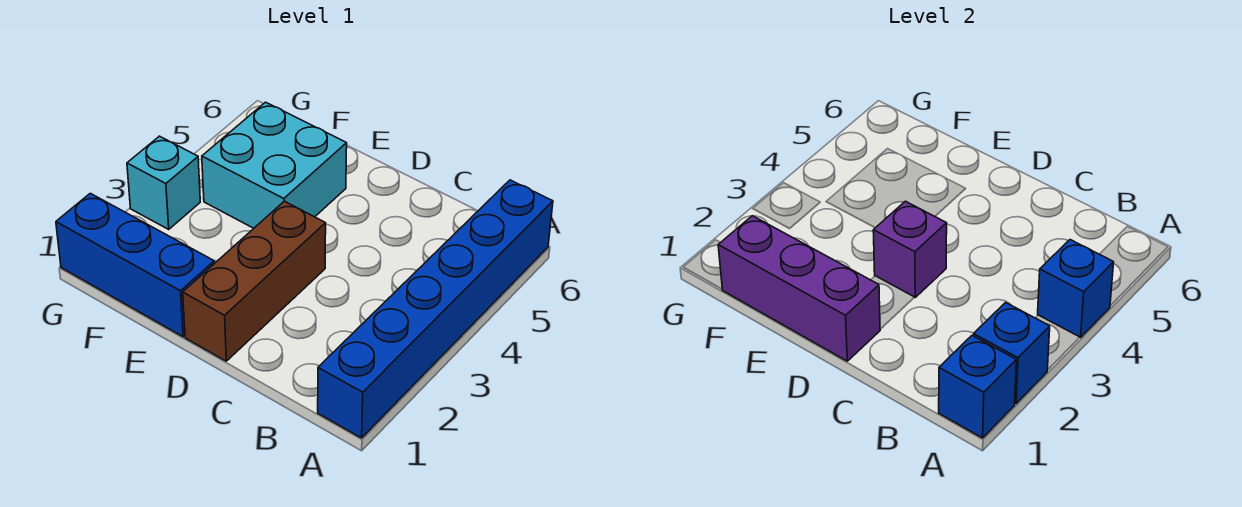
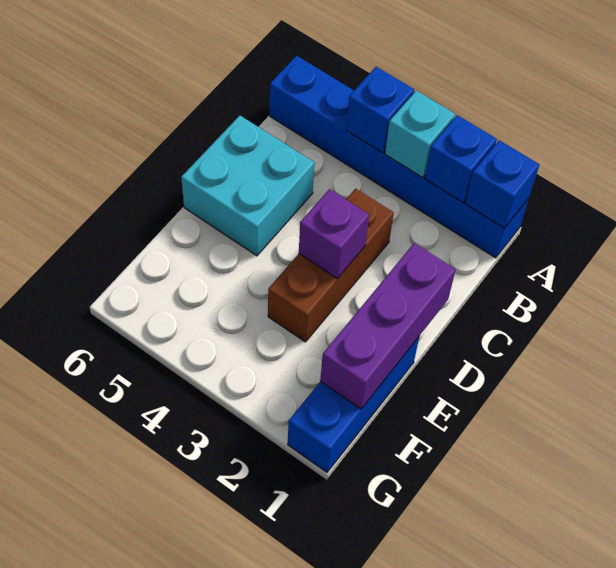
brown 1x3 brick [183,201,326,361] -> brown 1x3 brick turned to [268,189,394,342]
cyan 2x2 brick [202,102,347,228] -> cyan 2x2 brick moved to [181,116,314,256]
cyan 1x1 brick [127,136,200,229] -> cyan 1x1 brick moved to [385,91,455,178]

